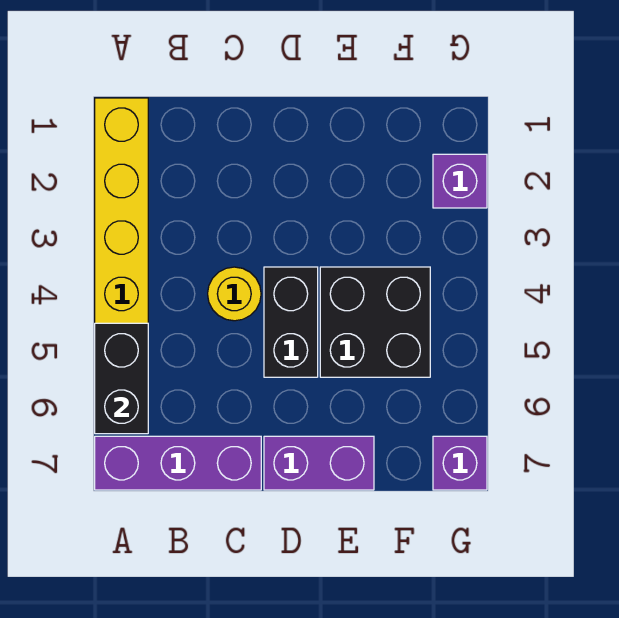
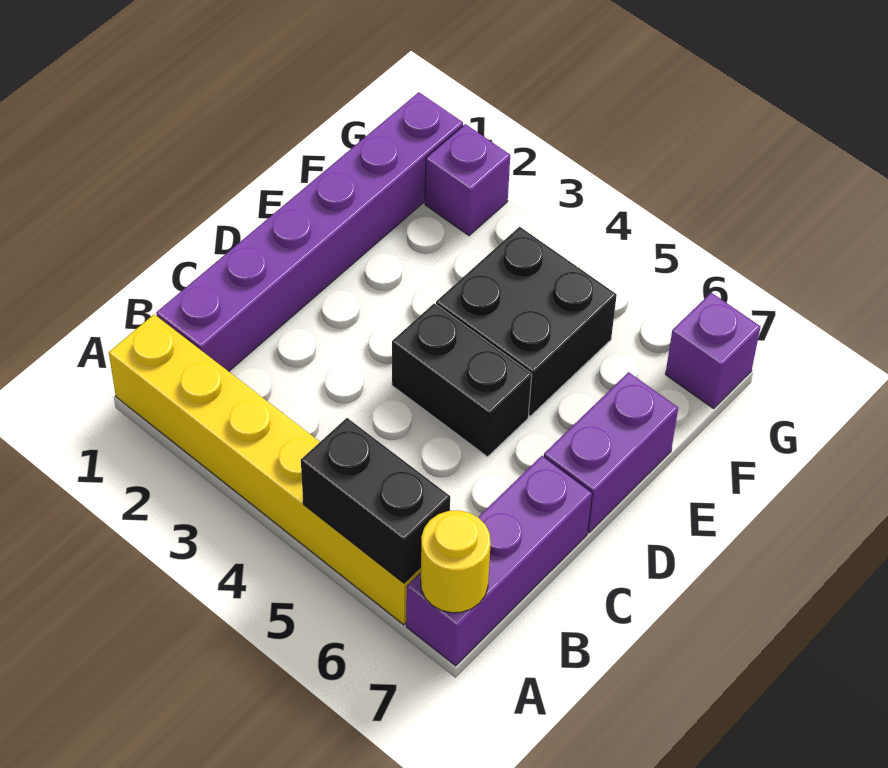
none -> purple 1x6 brick [156,92,463,371]
yellow 1x1 round brick [208,267,261,321] -> yellow 1x1 round brick moved to [421,510,491,613]

